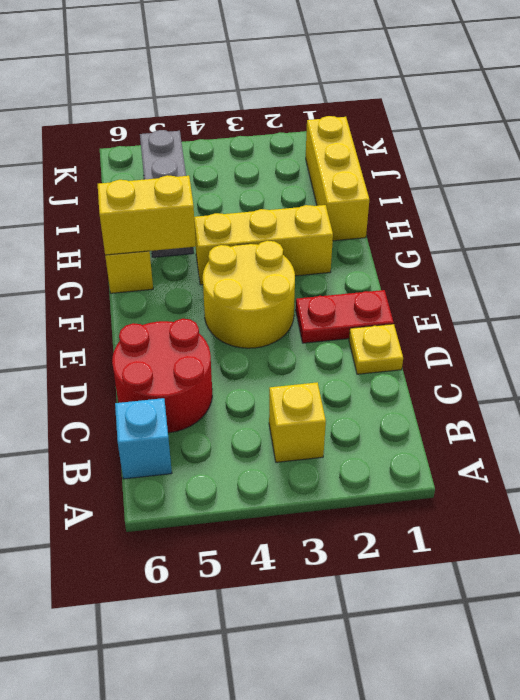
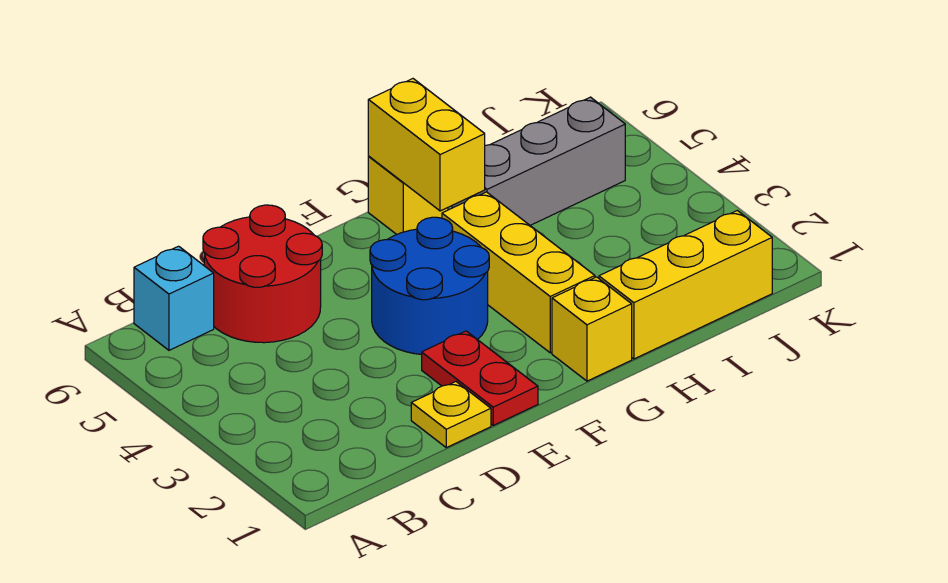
yellow 1x1 brick [269,382,326,462] -> yellow 1x1 brick moved to [552,277,632,381]
yellow 2x2 round brick [203,241,295,348] -> blue 2x2 round brick [370,217,489,354]

